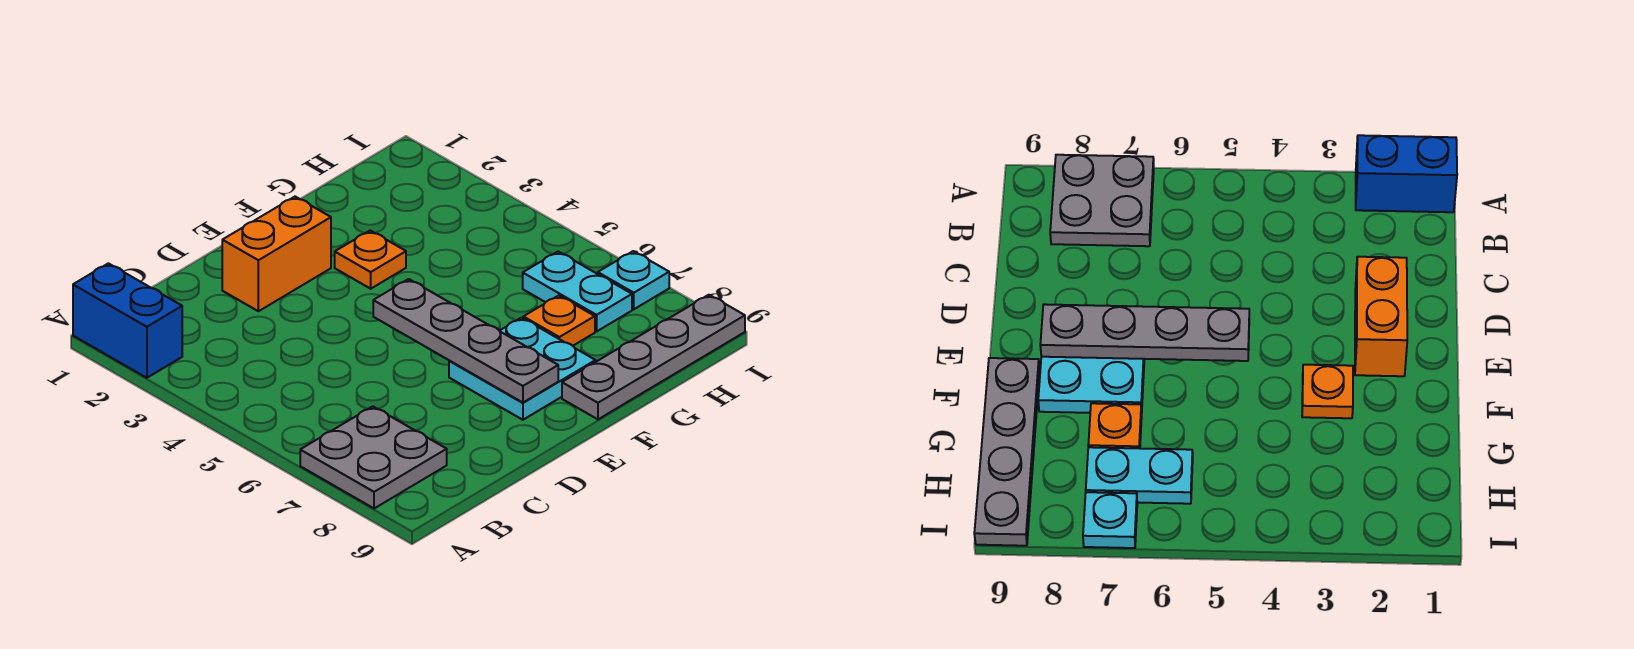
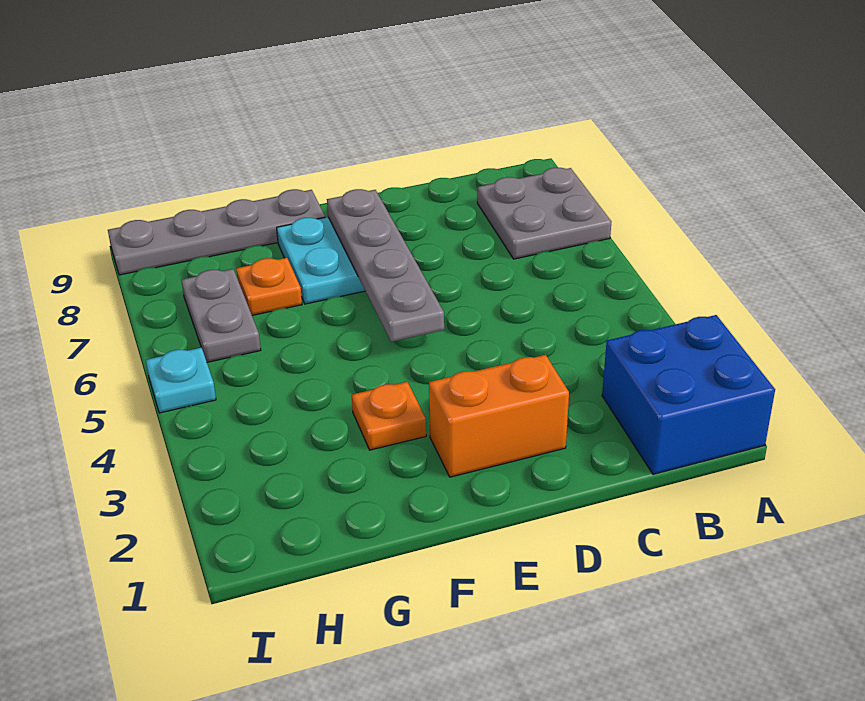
blue 1x2 brick [73,263,182,378] -> blue 2x2 brick [602,315,775,474]
cyan 1x2 plate [523,252,632,331] -> grey 1x2 plate [182,269,261,362]
cyan 1x1 plate [598,251,669,309] -> cyan 1x1 plate moved to [146,348,216,413]

